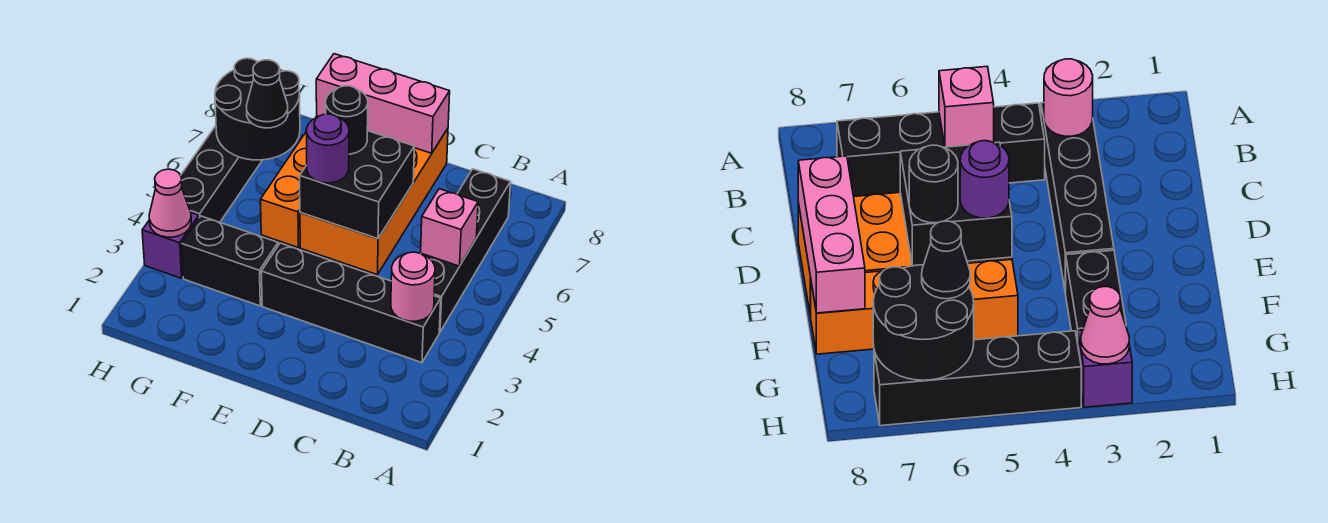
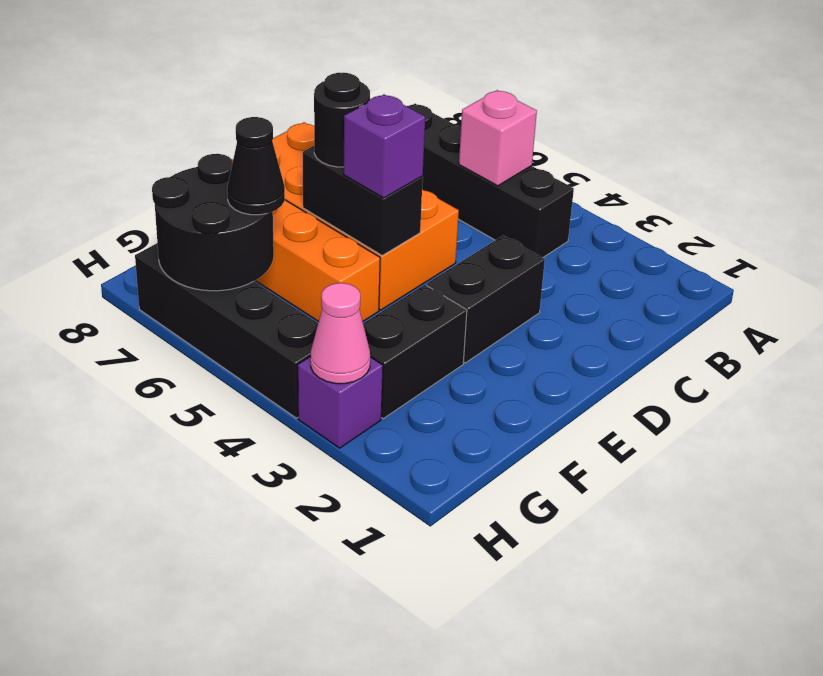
black 1x4 brick [261,243,441,363] -> black 1x2 brick [427,235,545,363]
pink 1x1 round brick [391,252,435,321] -> none
black 2x2 brick [300,131,414,239] -> black 1x2 brick [303,146,423,255]
pink 1x3 brick [316,54,450,153] -> none
purple 1x1 round brick [306,114,349,183] -> purple 1x1 brick [343,95,425,198]

